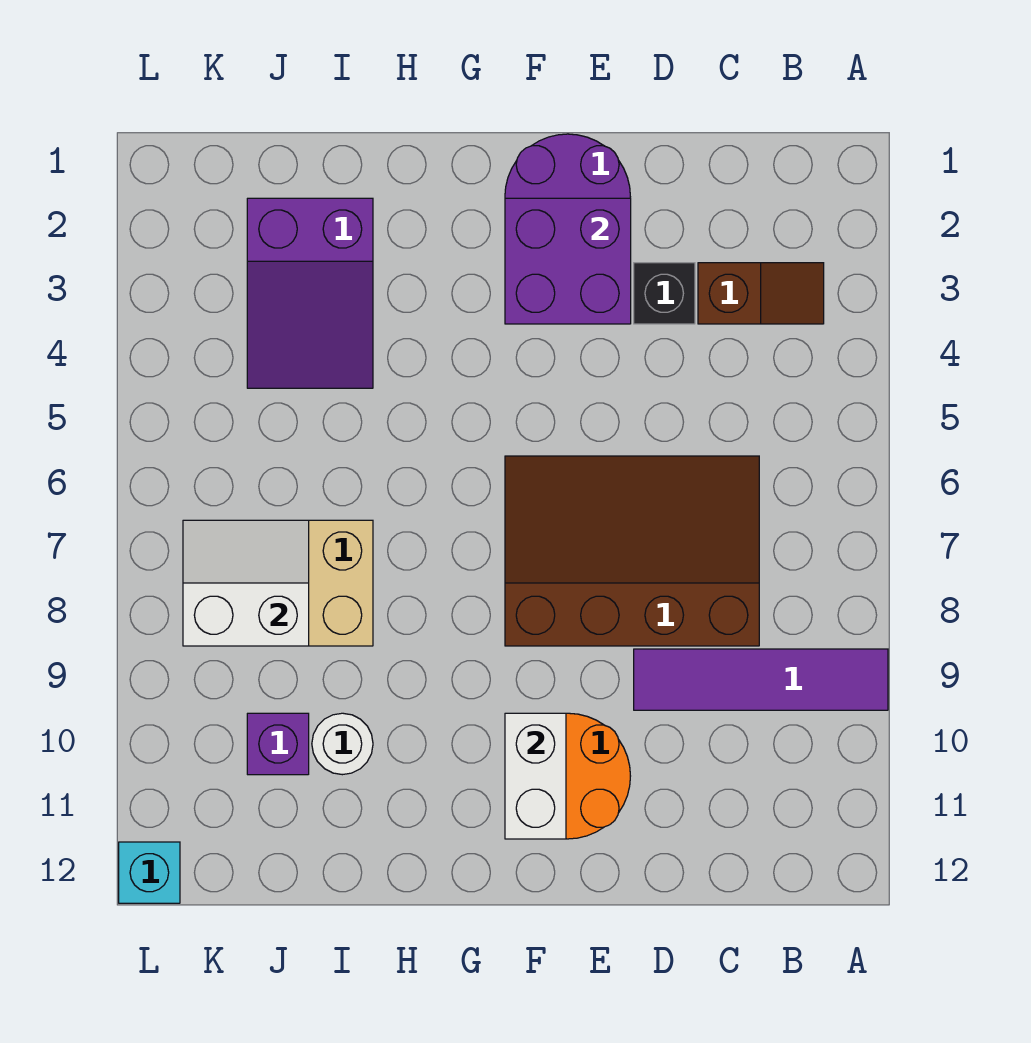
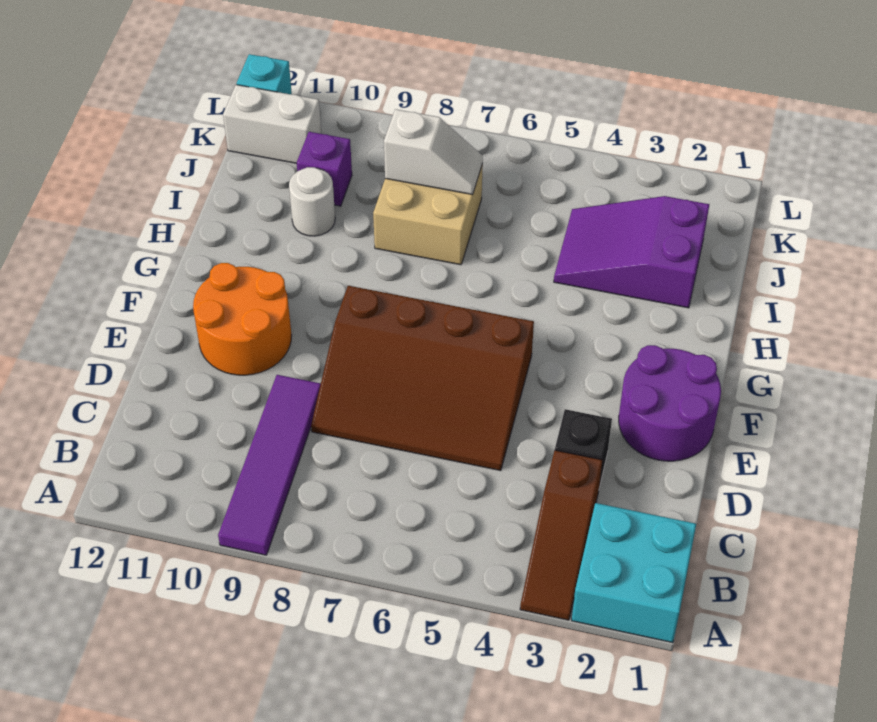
none -> cyan 2x2 brick [572,503,696,643]
brown 1x2 slope [698,263,824,324] -> brown 1x3 slope [520,450,602,620]
brown 3x4 slope [505,456,759,646] -> brown 3x4 slope turned to [311,286,534,471]
purple 2x2 brick [505,198,631,324] -> none
white 1x2 brick [505,713,566,839] -> white 1x2 brick moved to [223,85,321,163]
white 2x2 slope [183,520,309,646] -> white 1x2 slope [384,109,483,195]

